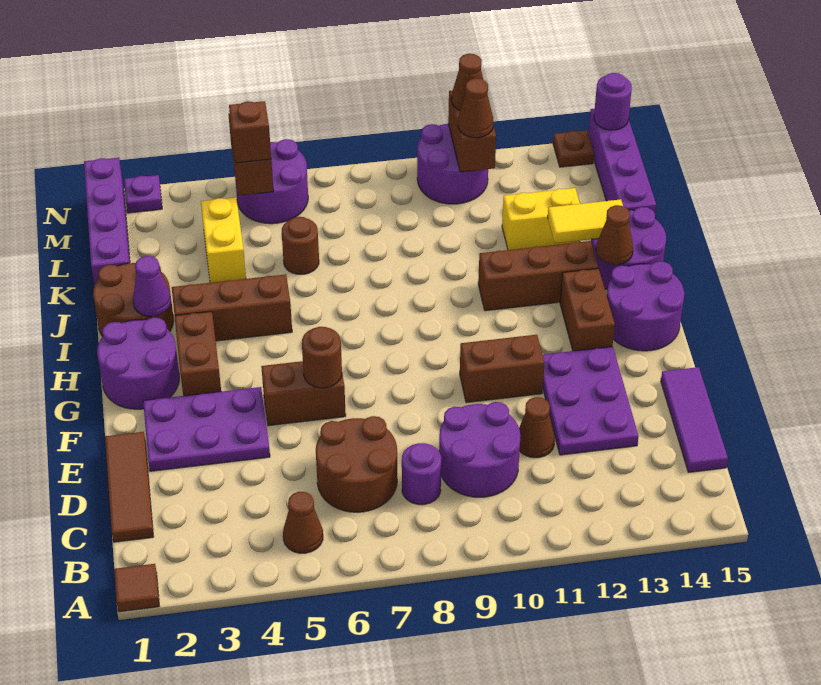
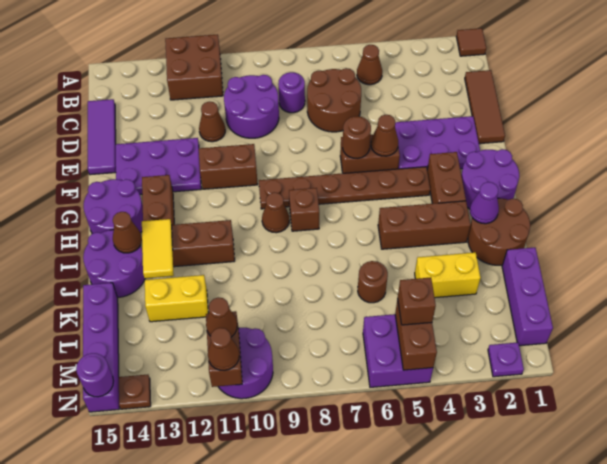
none -> brown 2x2 brick [165,34,223,100]
purple 2x3 plate [543,347,639,455] -> purple 2x3 plate turned to [116,138,201,194]
none -> brown 1x1 cone [371,115,398,156]
none -> brown 1x6 plate [259,167,430,209]
none -> brown 1x1 brick [289,188,319,231]
none -> brown 1x1 cone [262,192,289,233]
yellow 1x2 tile [548,199,623,243] -> yellow 1x2 tile turned to [142,219,174,278]
purple 1x4 brick [84,158,130,286] -> purple 1x3 brick [502,247,553,346]
yellow 1x2 brick [201,197,246,283] -> yellow 1x2 brick turned to [415,252,481,298]
purple 2x2 round brick [235,139,308,224] -> purple 2x2 brick [363,314,433,387]

